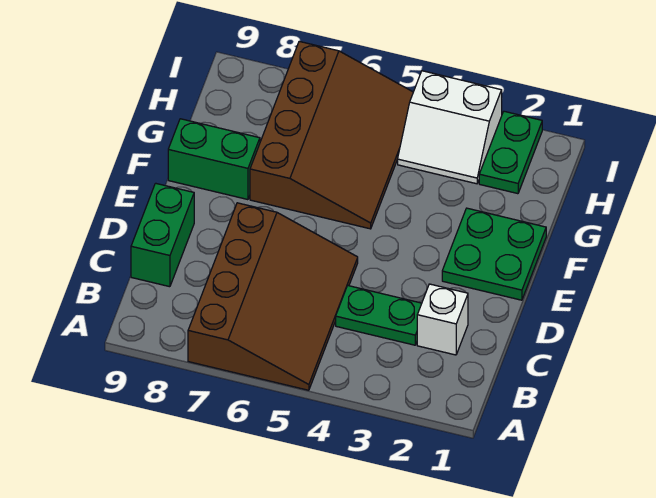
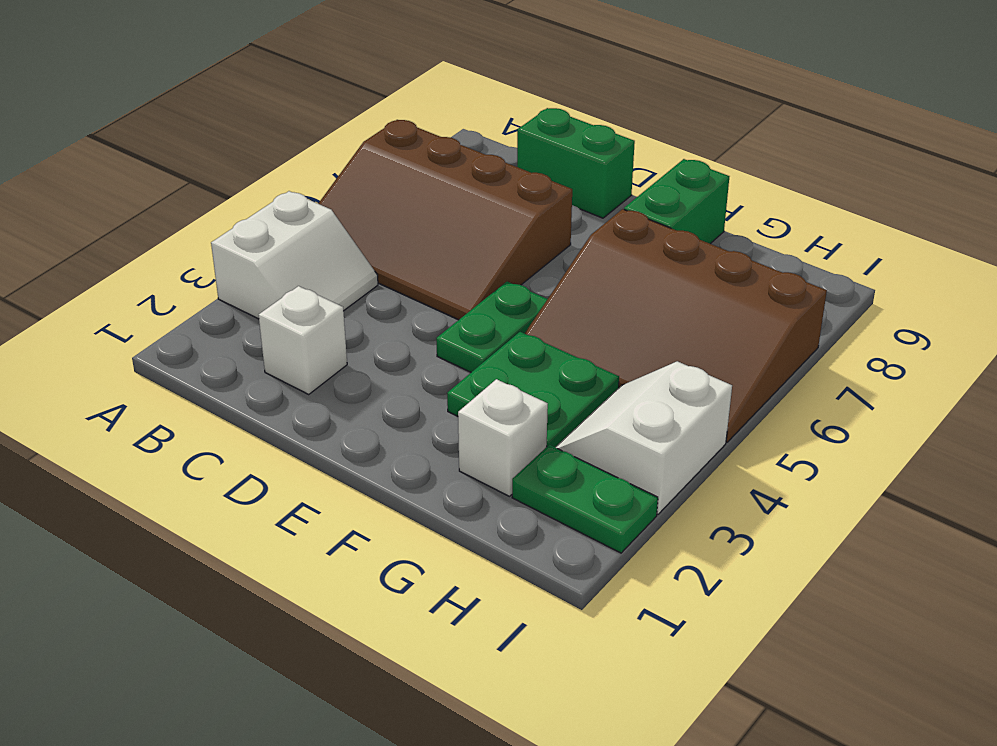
none -> white 2x2 slope [211,191,378,319]
green 1x2 plate [336,286,422,345] -> green 1x2 plate moved to [436,281,547,372]
green 2x2 plate [442,208,546,300] -> green 2x2 plate moved to [447,332,619,447]
none -> white 1x1 brick [458,379,548,496]

